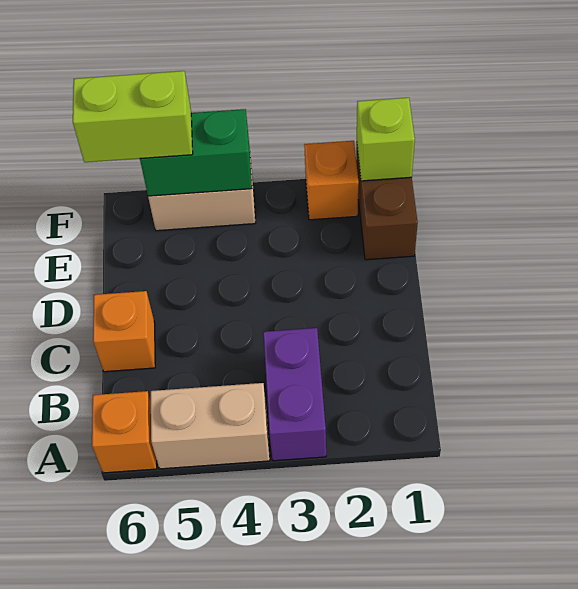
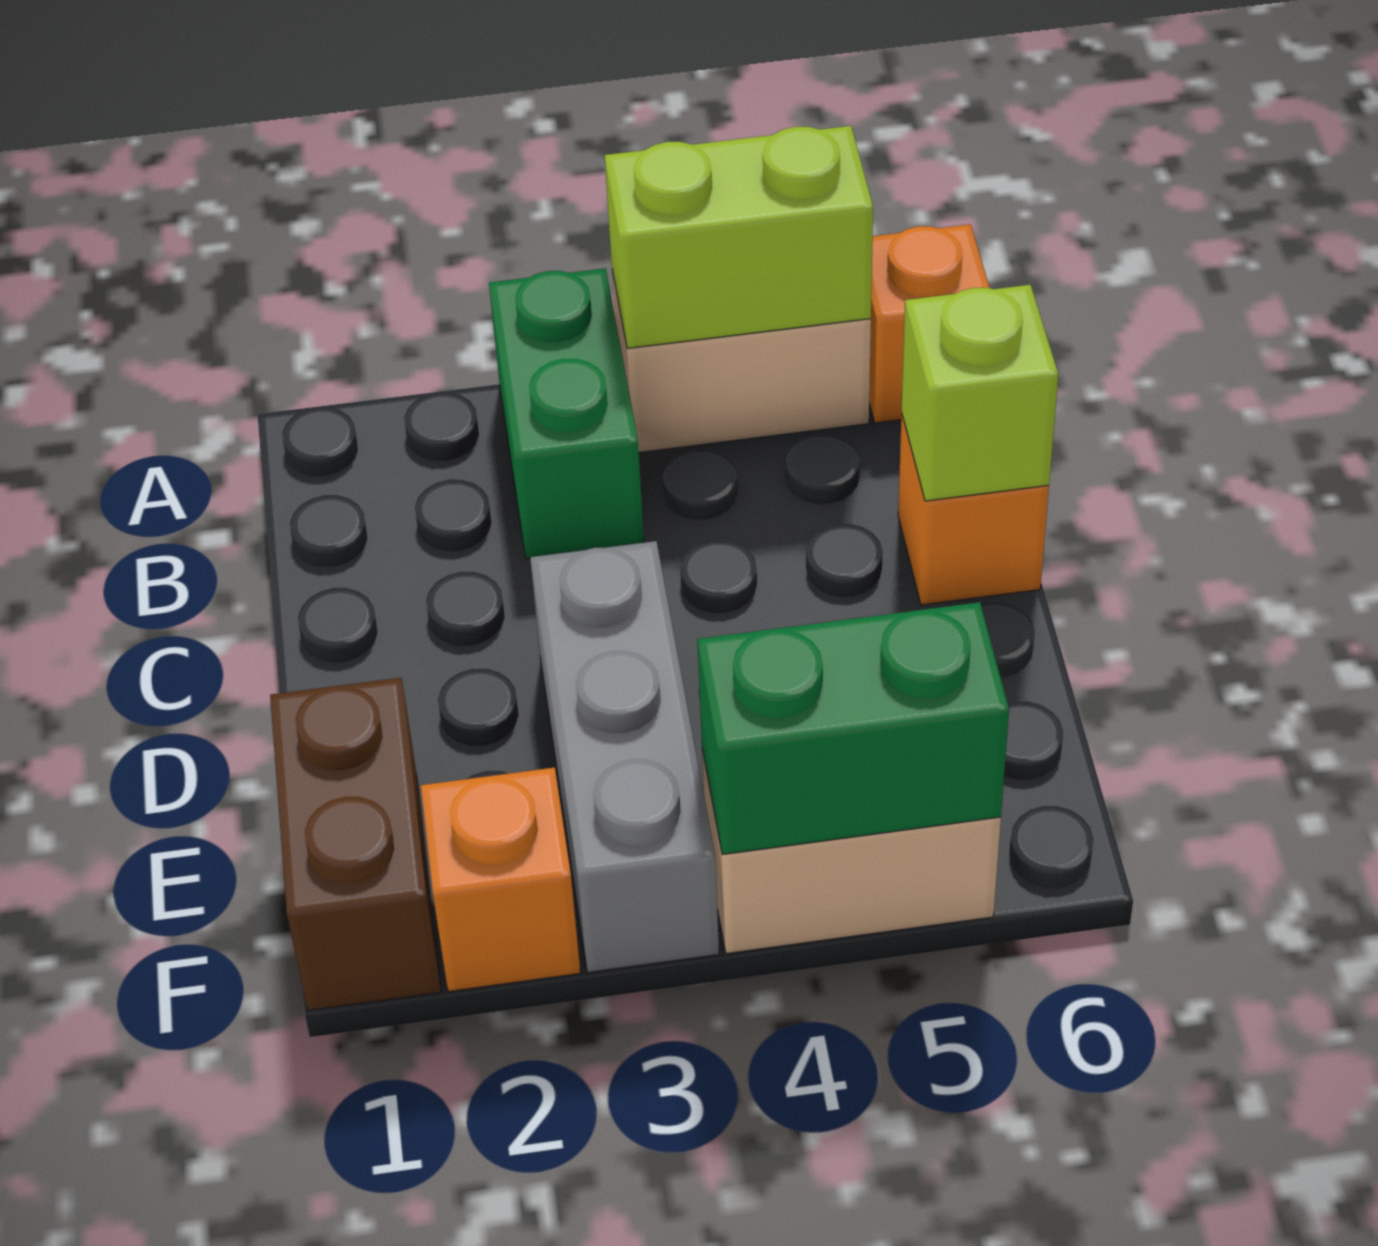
purple 1x2 brick [263,328,326,461] -> green 1x2 brick [489,268,644,559]
none -> grey 1x3 brick [530,541,719,972]
lime 1x1 brick [357,98,415,181] -> lime 1x1 brick moved to [902,285,1058,501]
lime 1x2 brick [73,71,193,162] -> lime 1x2 brick moved to [605,126,873,348]

